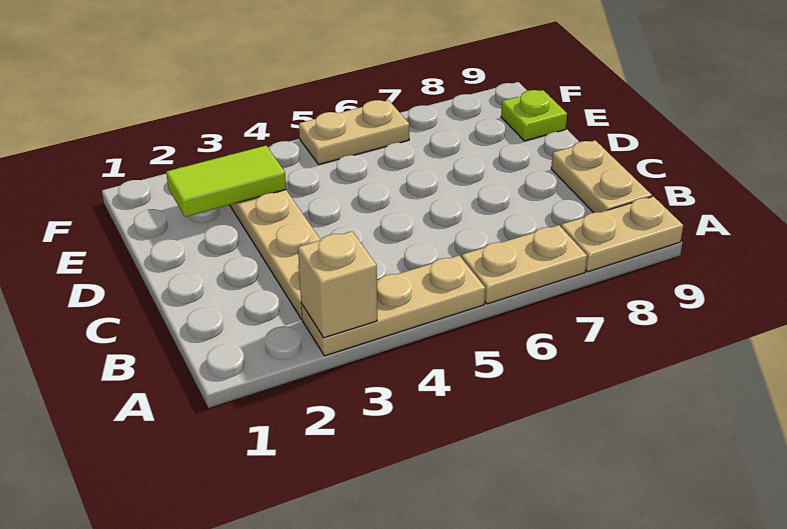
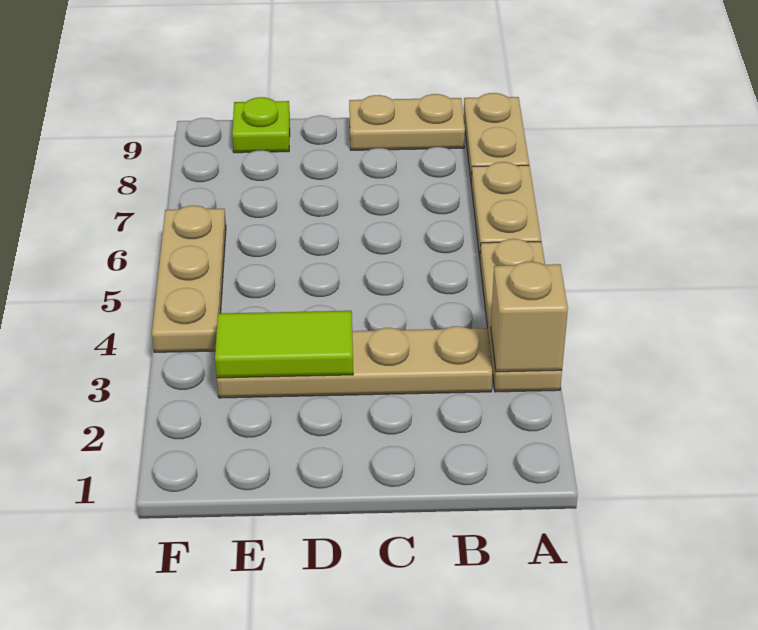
lime 1x2 tile [166,146,286,217] -> lime 1x2 tile turned to [215,311,353,378]
tan 1x2 plate [299,100,409,165] -> tan 1x3 plate [152,206,226,352]

